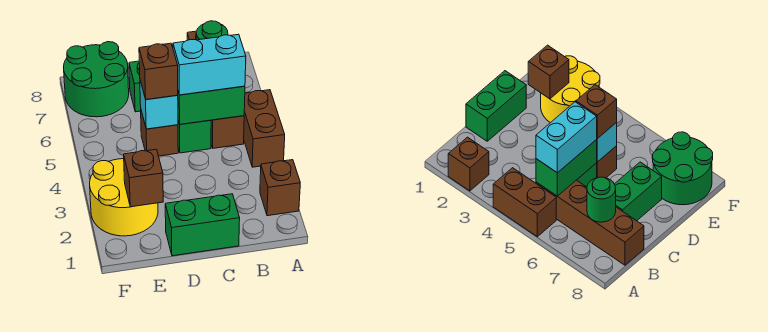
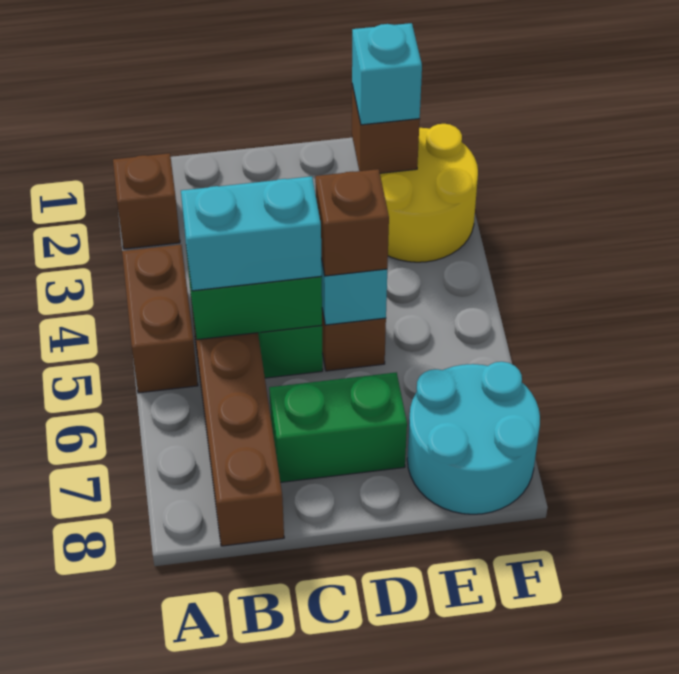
green 1x1 round brick [196,21,228,40] -> none
green 1x2 brick [165,194,240,256] -> none
none -> cyan 1x1 brick [352,23,422,125]
green 2x2 round brick [64,42,129,117] -> cyan 2x2 round brick [407,362,540,514]

